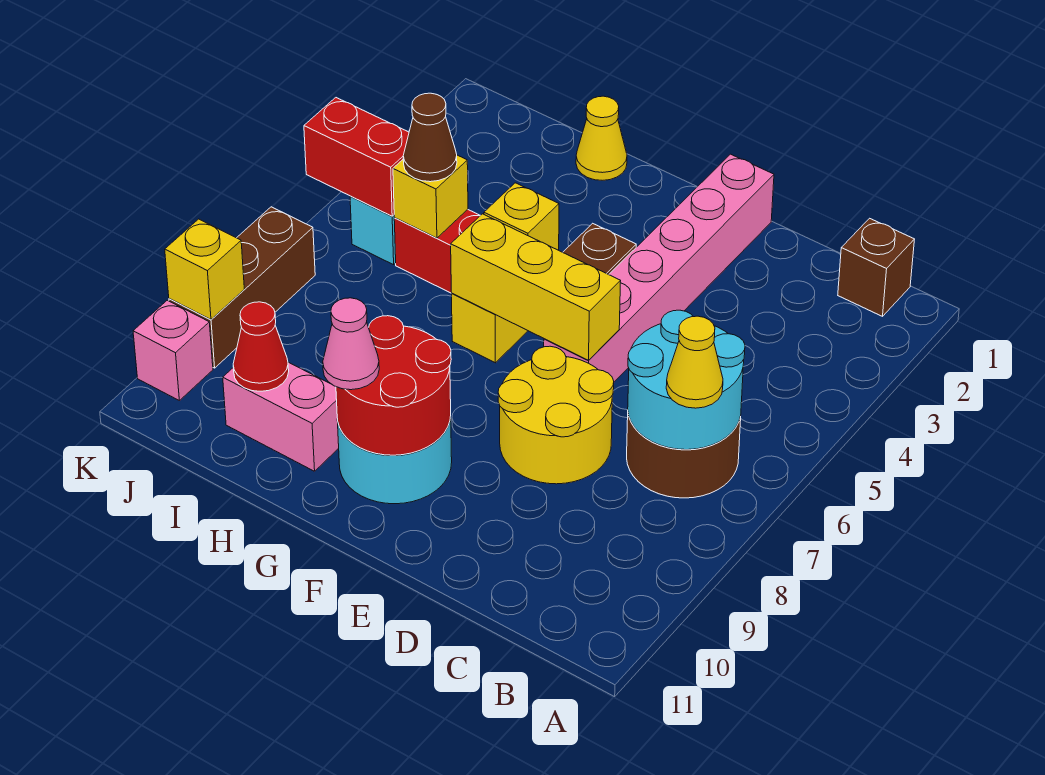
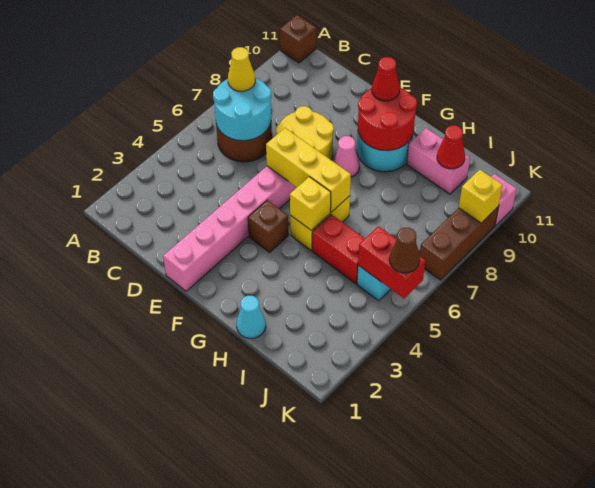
brown 1x1 brick [838,218,915,316] -> brown 1x1 brick moved to [280,15,316,63]
none -> red 1x1 cone [372,57,400,101]
pink 1x1 cone [323,298,379,390] -> pink 1x1 cone moved to [333,136,360,177]
yellow 1x1 cone [576,96,627,180] -> cyan 1x1 cone [237,296,266,338]
yellow 1x1 brick [393,155,468,238] -> none
brown 1x1 cone [403,93,457,182] -> brown 1x1 cone moved to [389,228,420,273]

